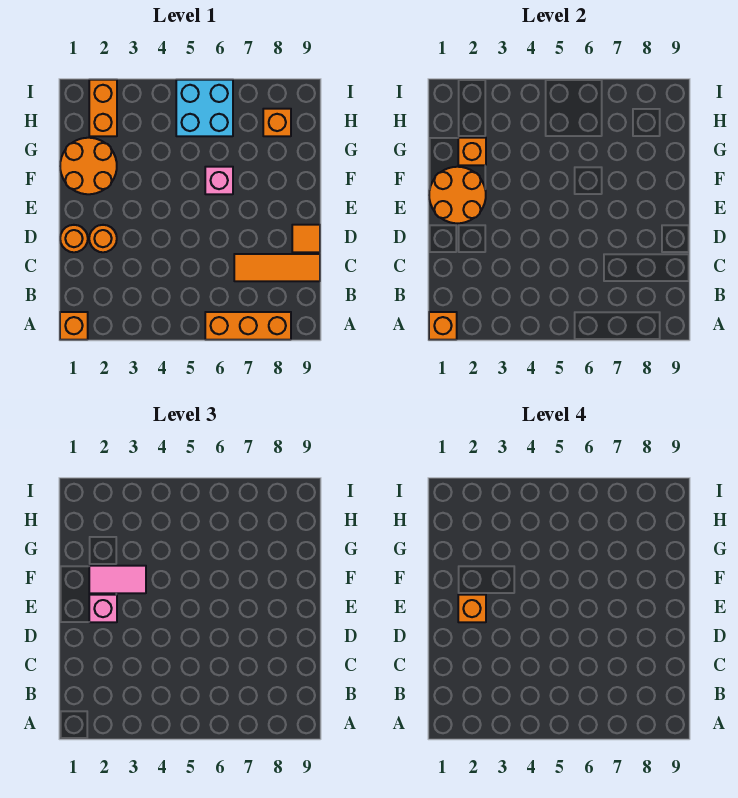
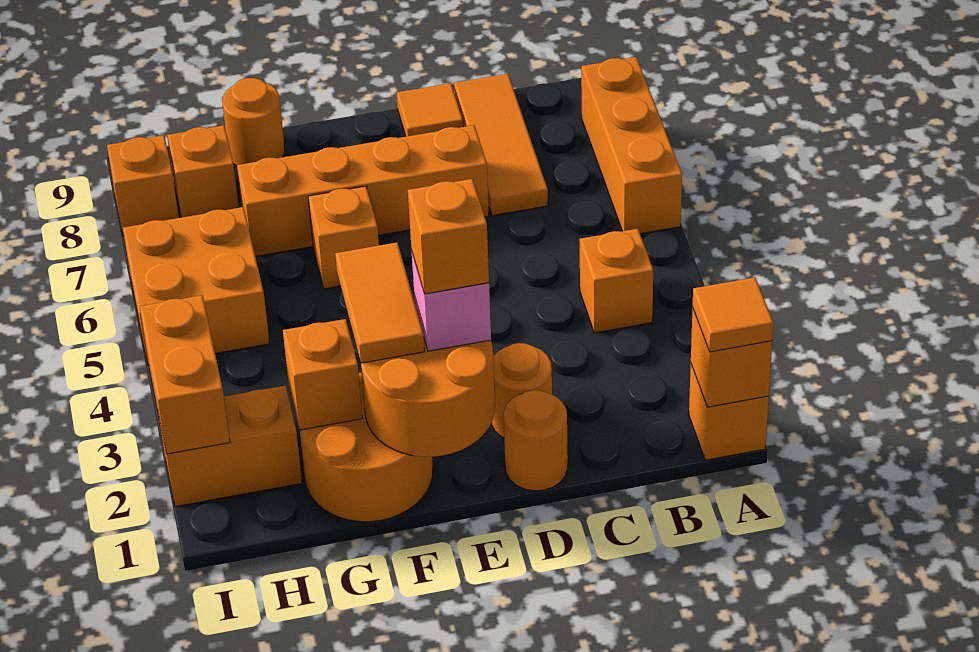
none -> orange 1x1 tile [693,277,774,352]
none -> orange 1x1 brick [580,229,653,333]
none -> orange 1x4 brick [237,125,489,256]
pink 1x2 tile [89,566,146,593] -> orange 1x2 tile [335,243,425,363]
pink 1x1 brick [205,167,233,194] -> orange 1x1 brick [308,186,379,289]
none -> orange 1x1 round brick [223,78,285,166]
cyan 2x2 brick [176,80,233,136] -> orange 2x2 brick [123,207,270,365]
none -> orange 1x2 brick [140,295,230,454]
none -> orange 1x1 brick [107,135,179,236]

